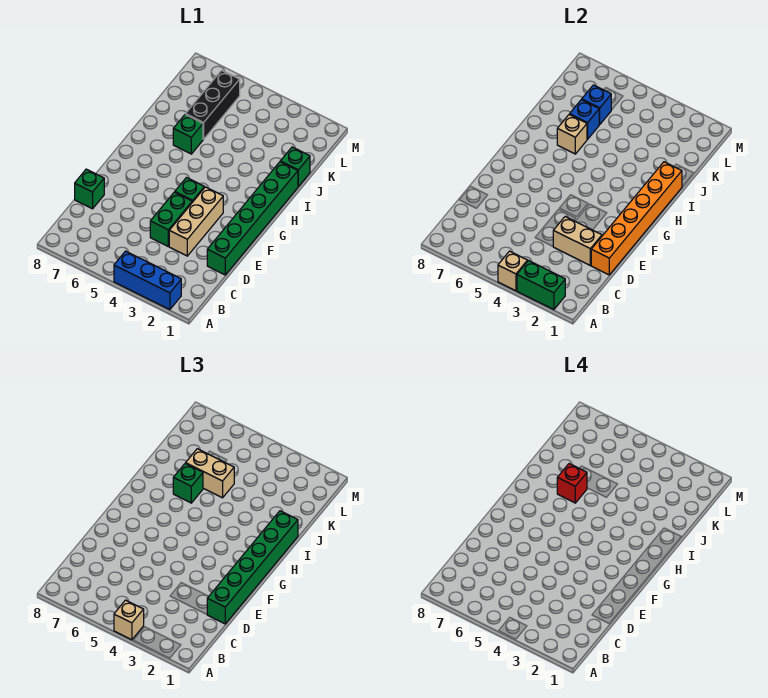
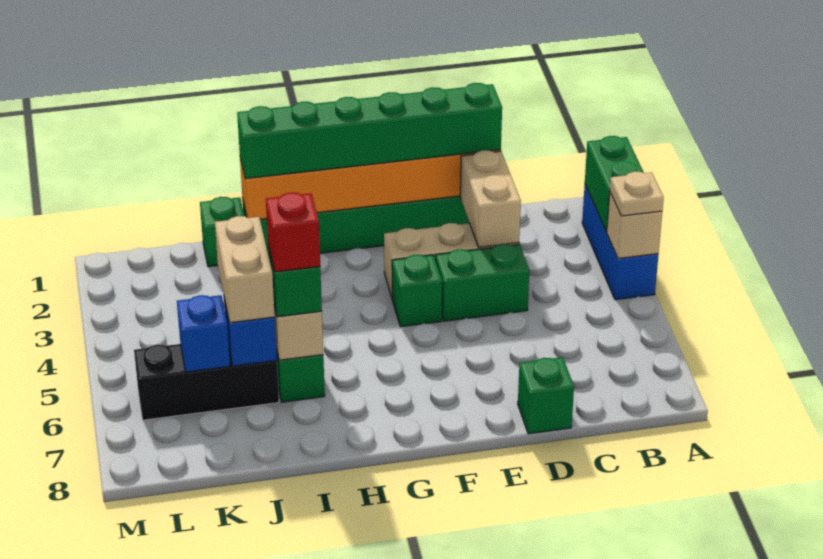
tan 1x1 brick [114,600,144,640] -> tan 1x1 plate [610,172,664,216]

